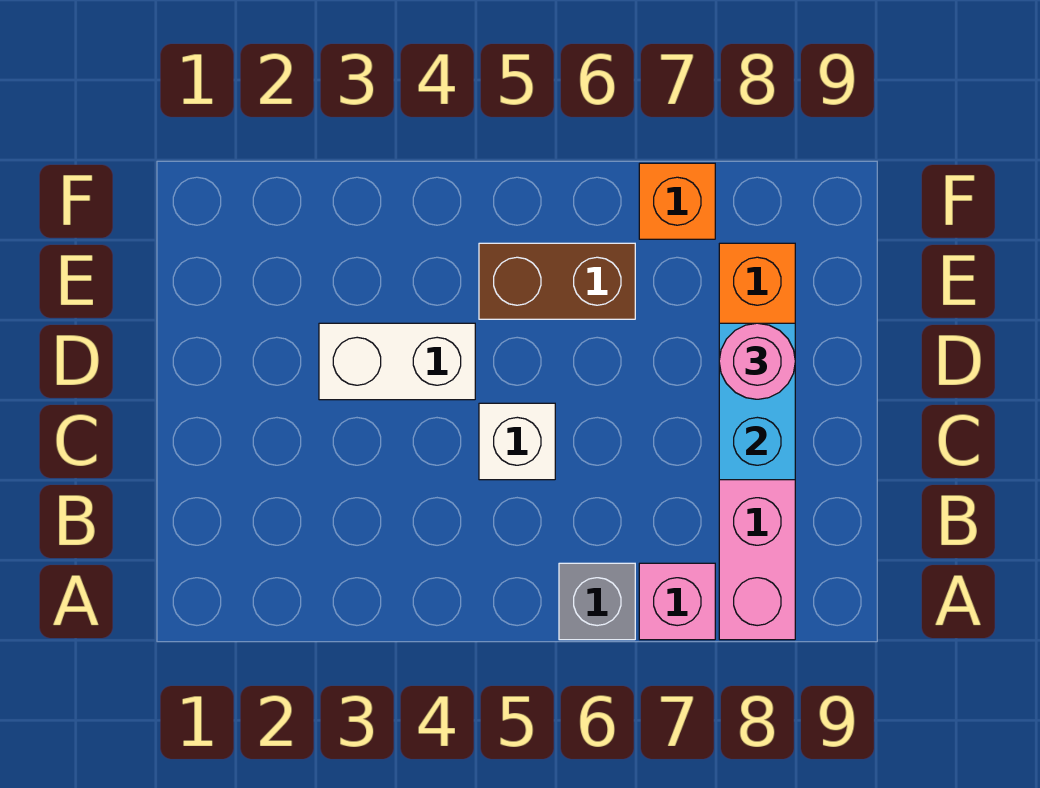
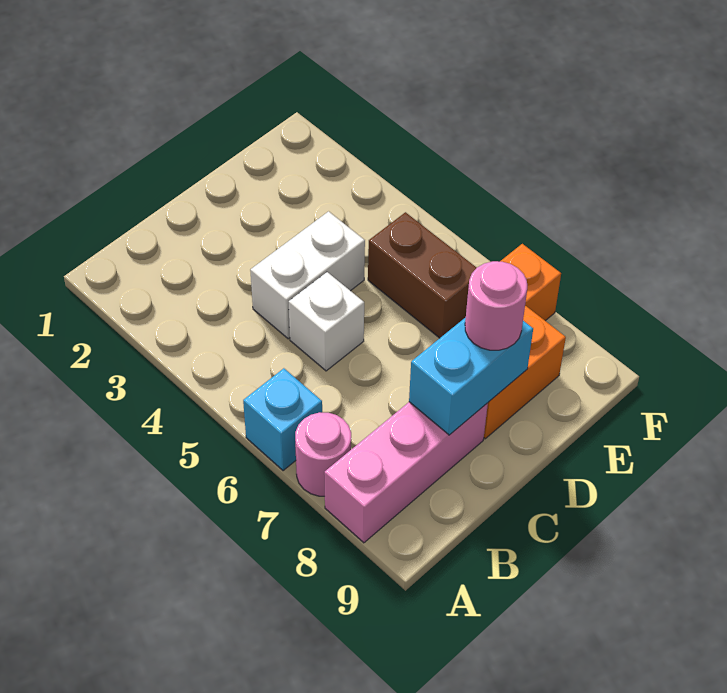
grey 1x1 brick [559,563,635,640] -> cyan 1x1 brick [243,368,322,471]
pink 1x1 brick [639,563,715,640] -> pink 1x1 round brick [295,412,351,496]
white 1x2 brick [319,323,475,400] -> white 1x2 brick turned to [250,211,365,339]

